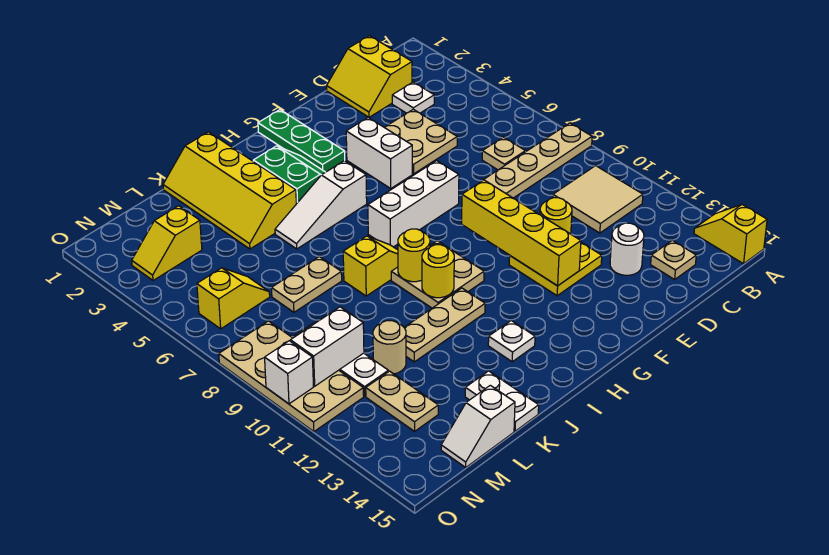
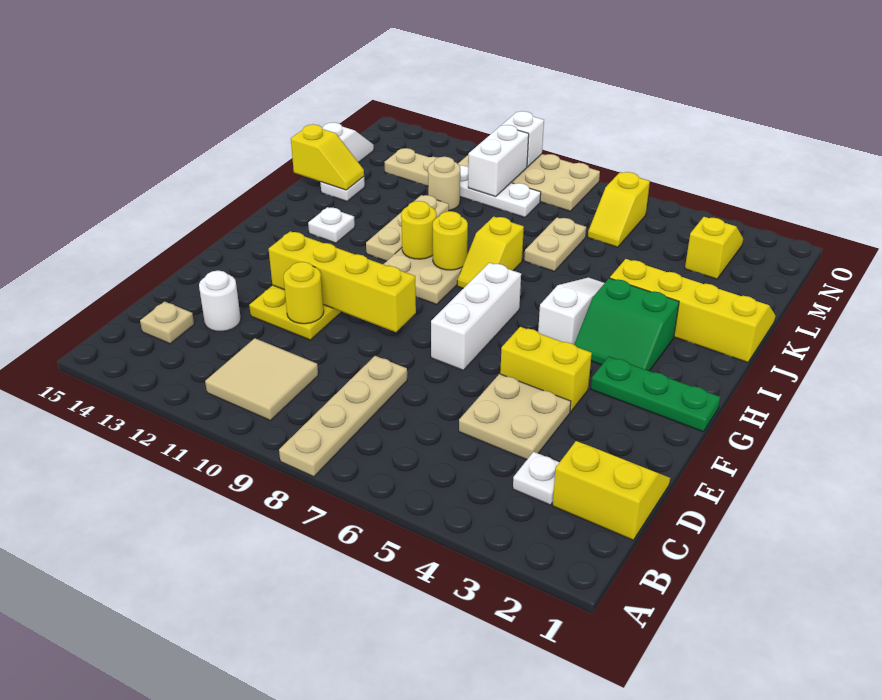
yellow 1x2 slope [694,205,767,264] -> yellow 1x2 slope moved to [291,124,364,190]
tan 1x1 plate [482,137,525,170] -> none
white 1x2 brick [346,117,412,188] -> yellow 1x2 brick [500,327,592,412]
white 1x2 plate [465,371,539,431] -> white 1x1 plate [320,177,365,201]

